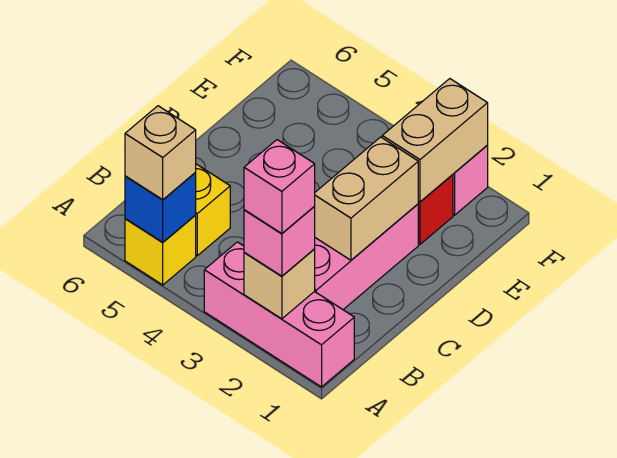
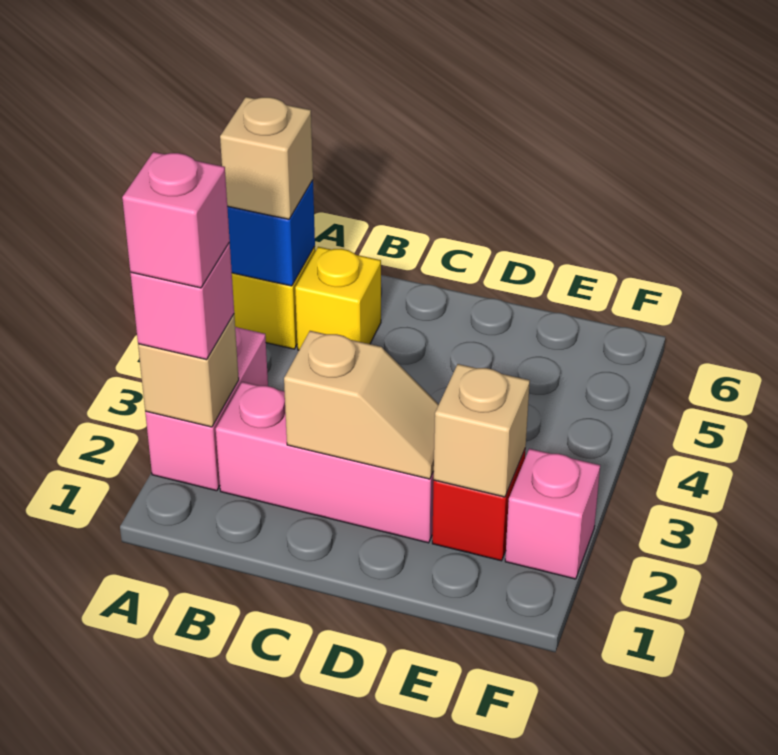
pink 1x3 brick [204,242,354,387] -> pink 1x2 brick [145,327,268,491]
tan 1x2 brick [314,137,418,260] -> tan 1x2 slope [284,331,439,479]
tan 1x2 brick [382,79,488,202] -> tan 1x1 brick [434,364,530,497]

